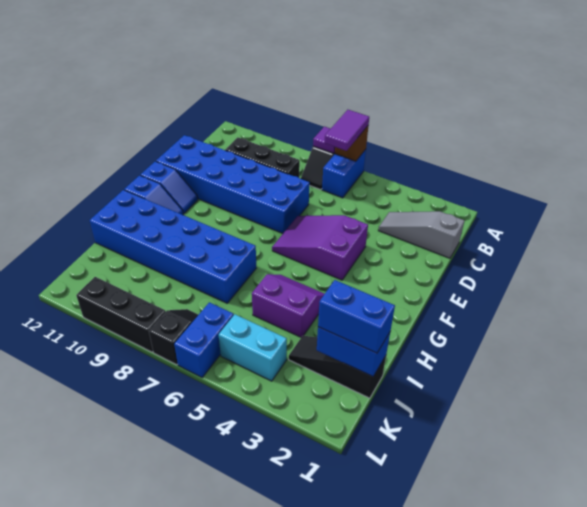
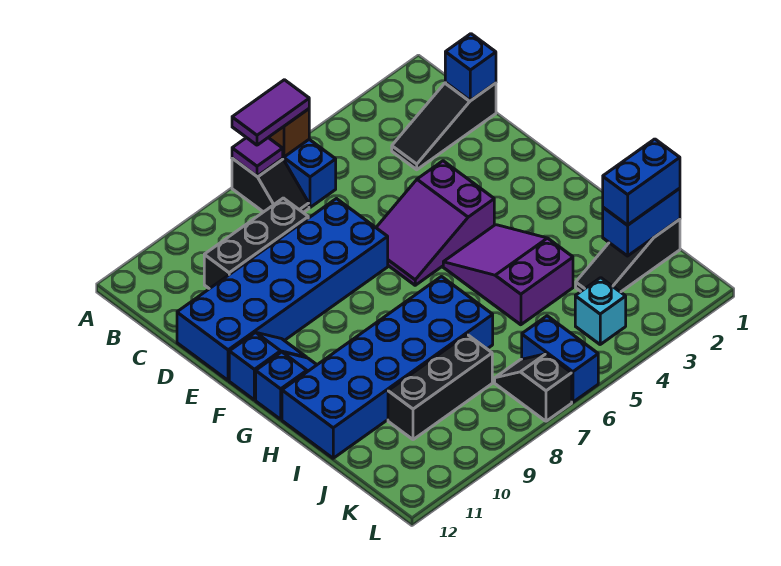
purple 1x2 tile [325,110,369,151] -> purple 1x2 tile turned to [232,80,309,145]
grey 1x3 slope [378,211,465,258] -> black 1x3 slope [392,83,496,170]
none -> blue 1x1 brick [445,34,496,101]
purple 2x2 slope [252,274,324,337] -> purple 2x3 slope [443,225,573,325]
cyan 1x2 brick [219,314,287,381] -> cyan 1x1 brick [575,278,626,344]
black 1x3 brick [76,277,166,352] -> black 1x3 brick moved to [388,335,492,440]

